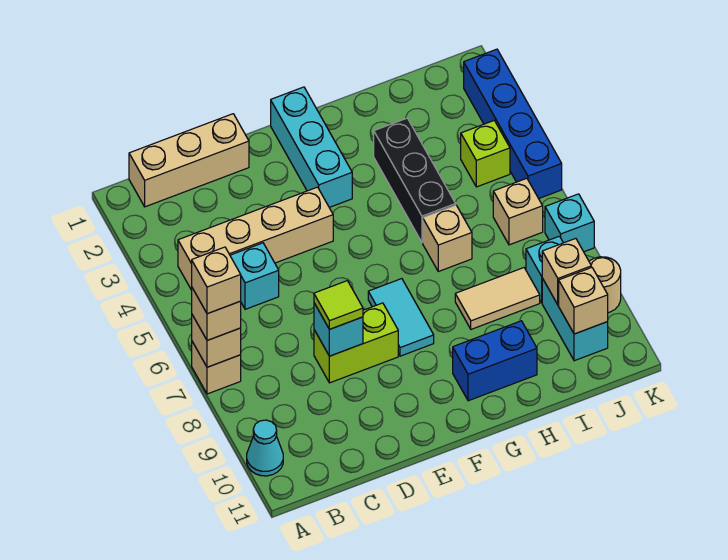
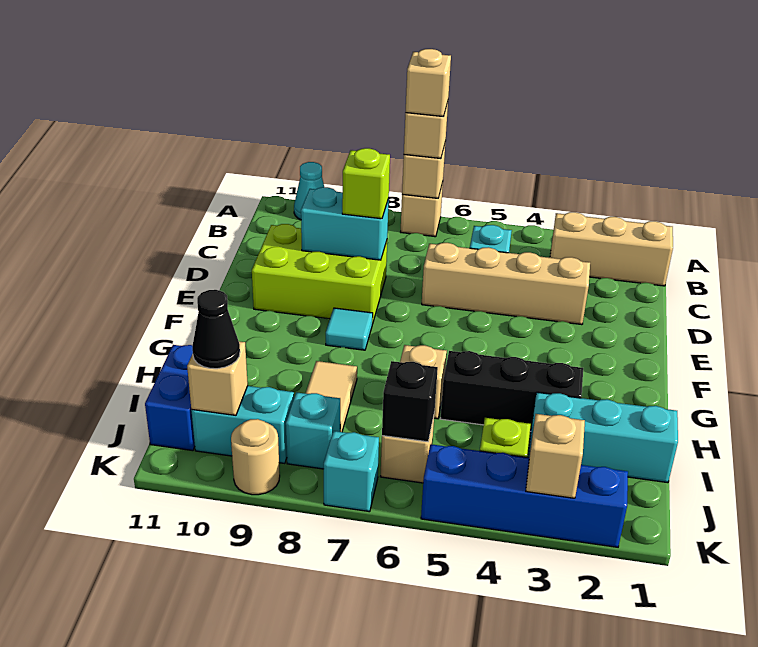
tan 1x3 brick [129,114,249,207] -> tan 1x3 brick turned to [550,212,673,286]
tan 1x4 brick [178,187,333,290] -> tan 1x4 brick turned to [422,243,590,325]
lime 1x2 brick [314,303,398,383] -> lime 2x3 brick [252,224,387,324]
cyan 1x1 brick [314,303,363,356] -> cyan 1x2 brick [301,187,389,260]
lime 1x1 tile [314,281,363,329] -> lime 1x1 brick [342,148,390,219]
cyan 1x3 brick [271,87,352,207] -> cyan 1x3 brick moved to [528,392,678,483]
cyan 1x2 tile [368,279,434,356] -> cyan 1x1 tile [326,308,373,350]
blue 1x2 brick [453,321,537,401] -> blue 1x2 brick moved to [145,345,195,451]
none -> black 1x1 brick [382,361,438,442]
tan 1x1 brick [542,238,591,305] -> tan 1x1 brick moved to [526,414,585,498]
none -> black 1x1 cone [192,290,240,369]

